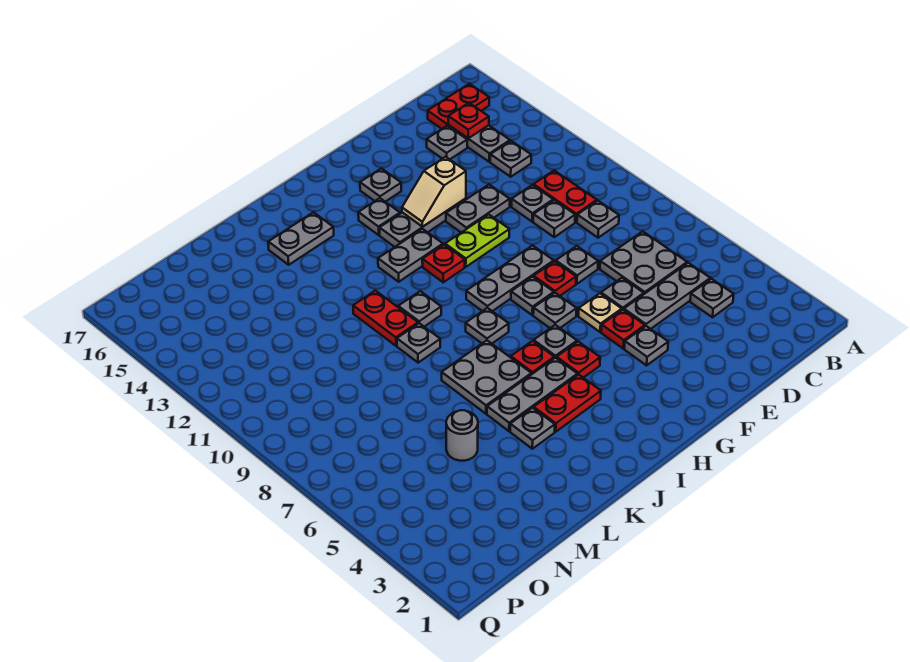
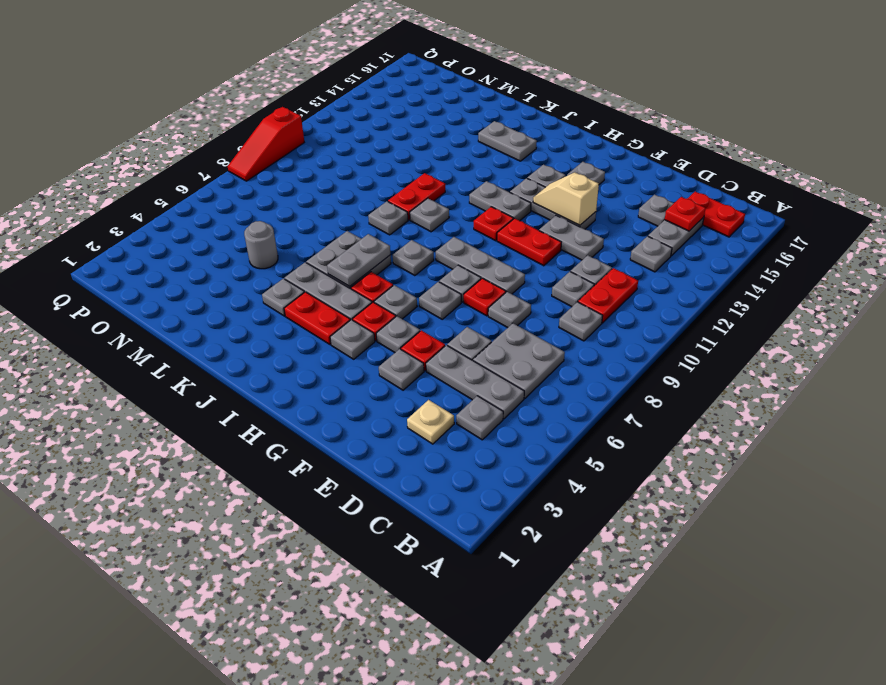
tan 1x1 plate [578,293,622,332] -> tan 1x1 plate moved to [407,400,454,444]
lime 1x2 plate [445,214,509,267] -> red 1x2 plate [497,218,561,266]
none -> grey 1x1 plate [376,316,420,353]
none -> grey 1x1 plate [330,320,375,359]
none -> grey 1x2 plate [327,234,390,286]
none -> red 1x3 slope [228,107,304,181]

